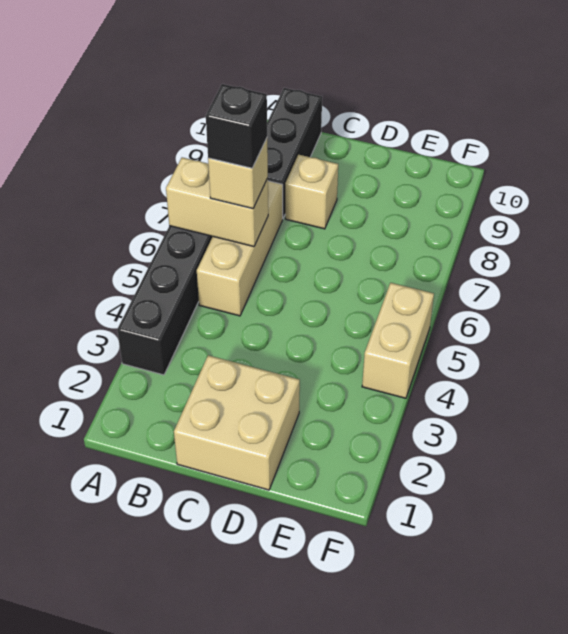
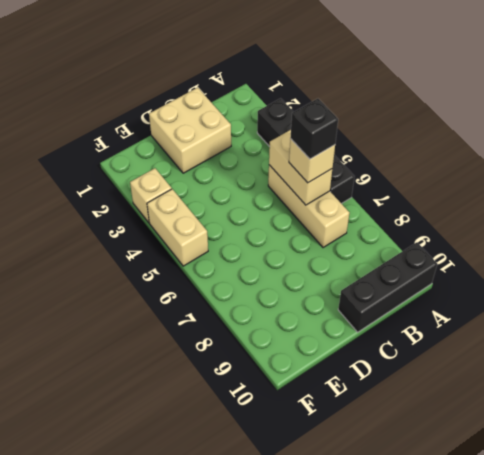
tan 1x2 brick [166,158,268,247] -> tan 1x2 brick turned to [269,130,332,205]
black 1x3 brick [267,88,322,218] -> black 1x3 brick turned to [338,242,437,332]
tan 1x1 brick [285,155,338,229] -> tan 1x1 brick moved to [130,168,172,223]

